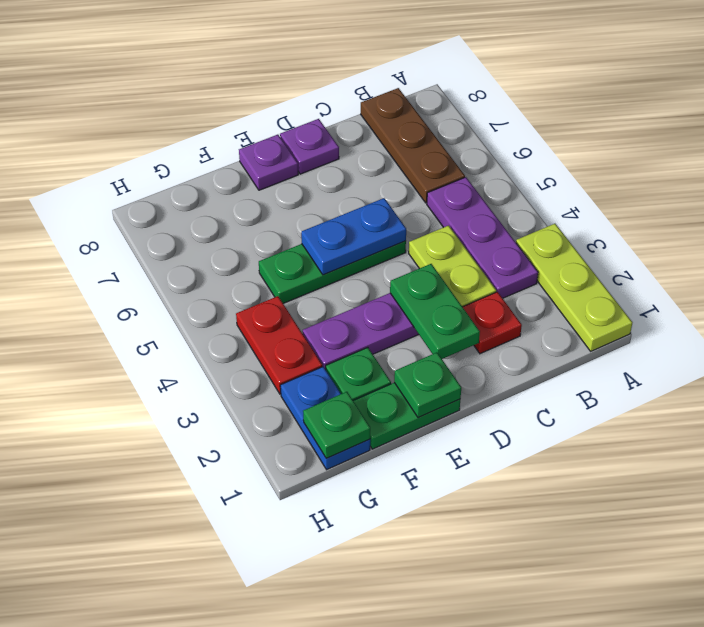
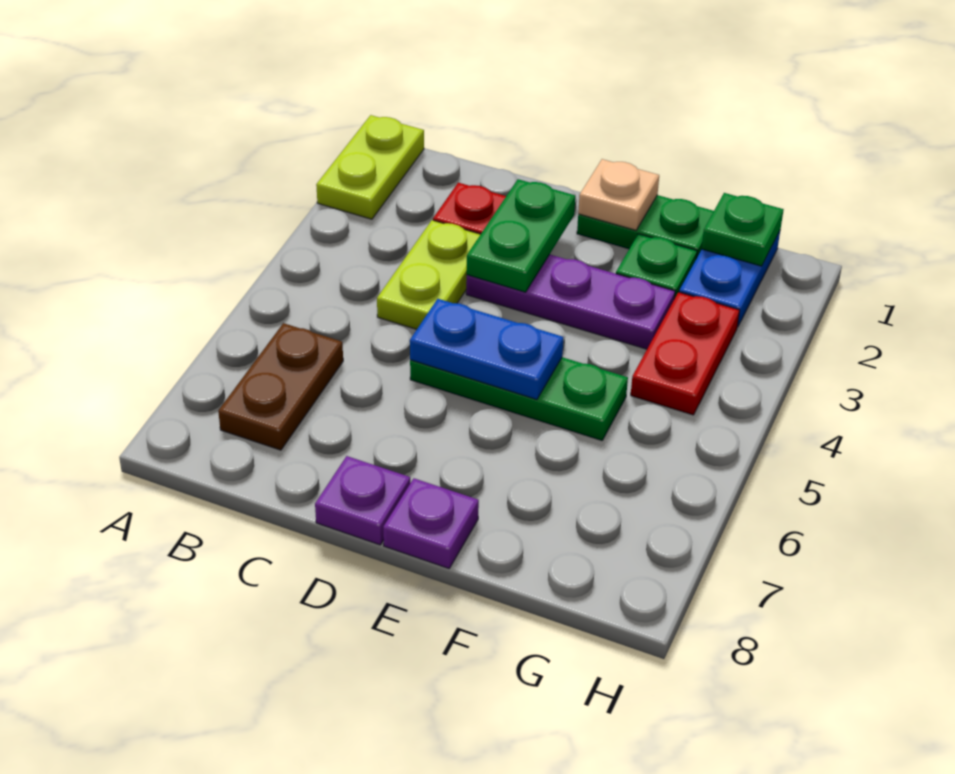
lime 1x3 plate [516,224,632,351] -> lime 1x2 plate [316,115,424,219]
purple 1x3 plate [427,177,538,298] -> none
brown 1x3 plate [361,88,465,203] -> brown 1x2 plate [218,323,343,450]
green 1x1 plate [394,352,461,418] -> tan 1x1 plate [578,159,659,230]

